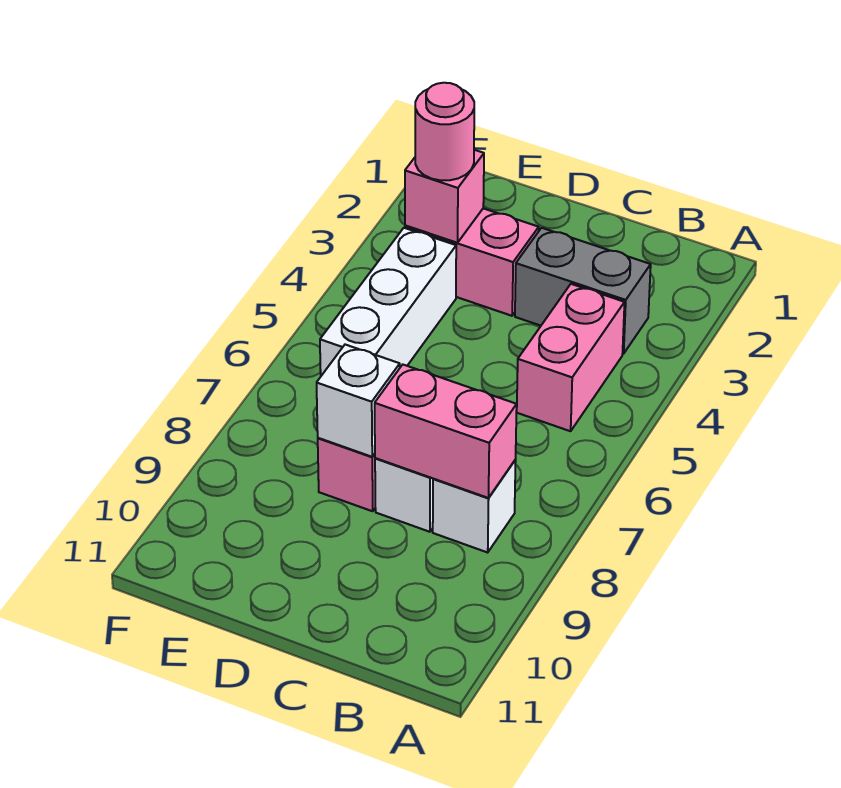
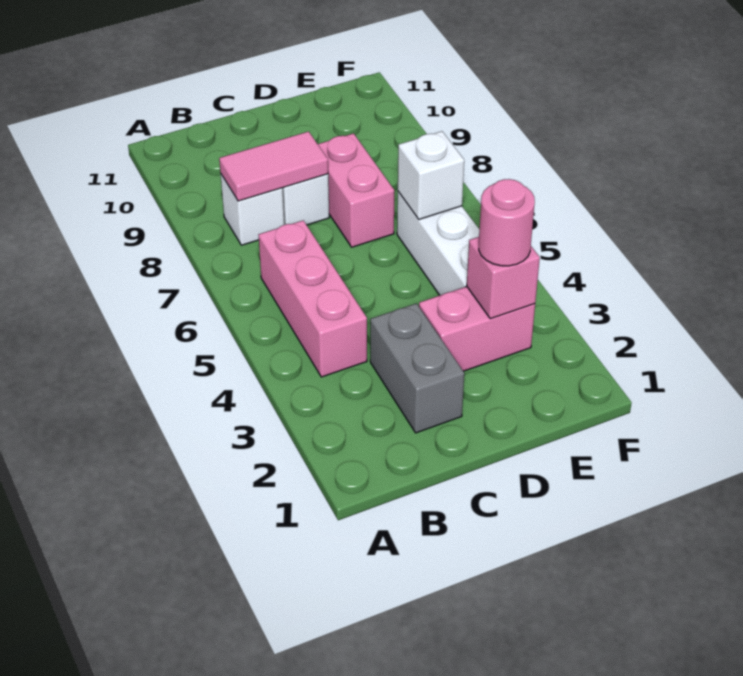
grey 1x2 brick [515,228,651,354] -> grey 1x2 brick turned to [370,303,464,433]
pink 1x2 brick [517,284,625,431] -> pink 1x3 brick [259,221,367,377]
pink 1x2 brick [375,365,517,498] -> pink 1x2 tile [219,131,328,201]
white 1x1 brick [317,345,400,457] -> white 1x1 brick moved to [398,131,464,219]

